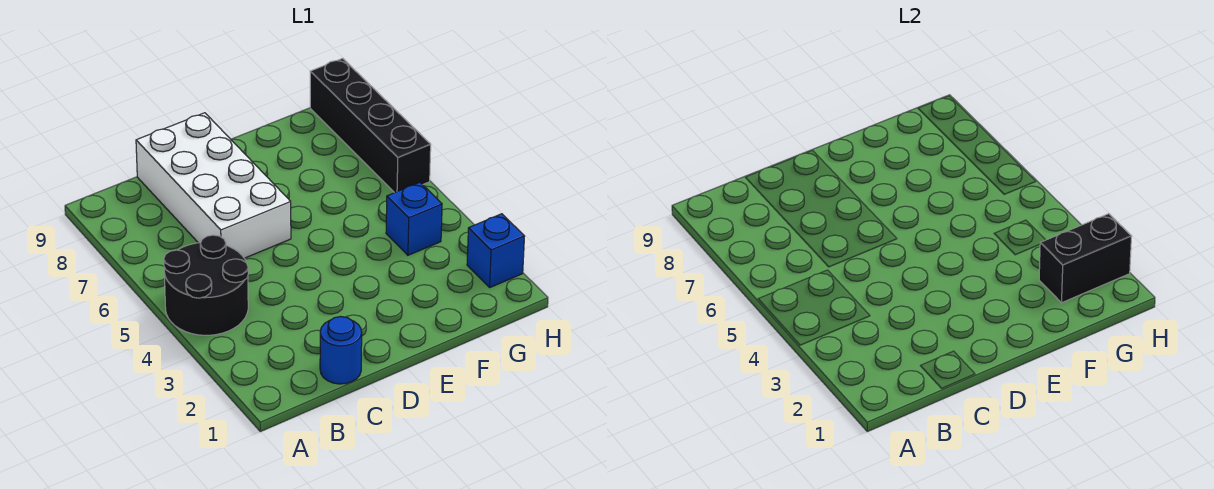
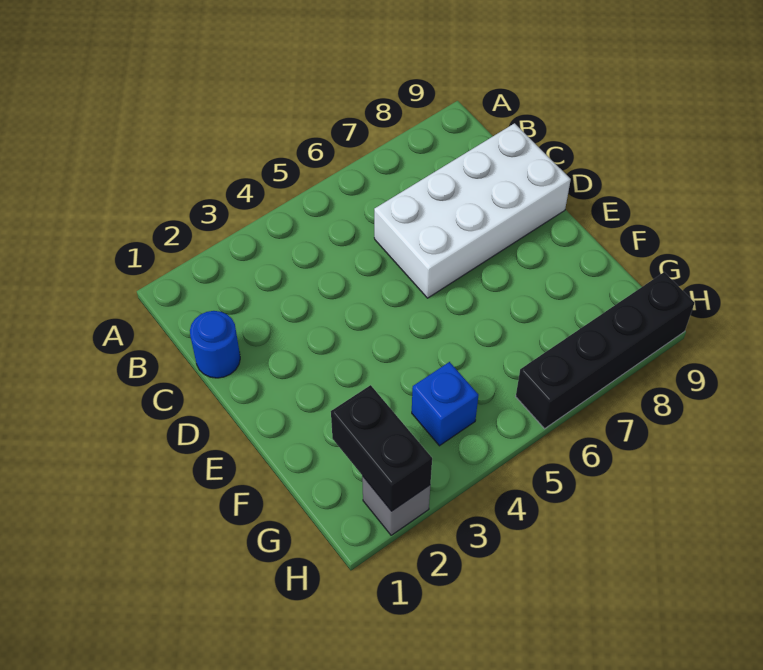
black 2x2 round brick [164,235,248,335] -> none
blue 1x1 brick [467,214,525,287] -> grey 1x1 brick [362,476,430,535]

